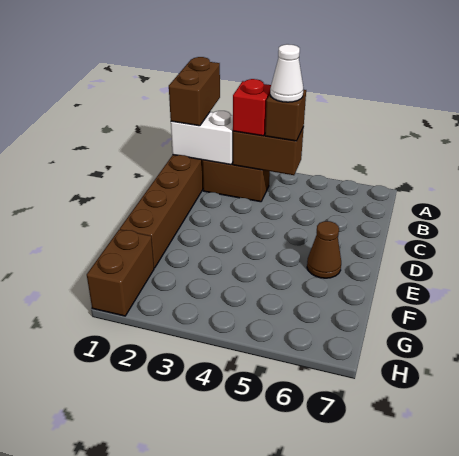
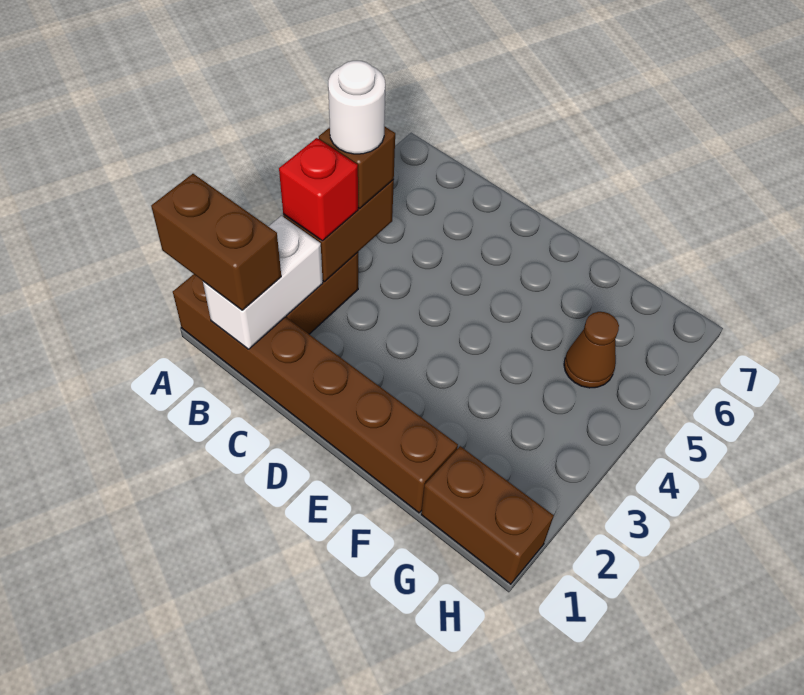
white 1x1 cone [270,44,303,102] -> white 1x1 round brick [328,61,385,154]
brown 1x1 cone [307,221,341,278] -> brown 1x1 cone moved to [564,312,619,388]

